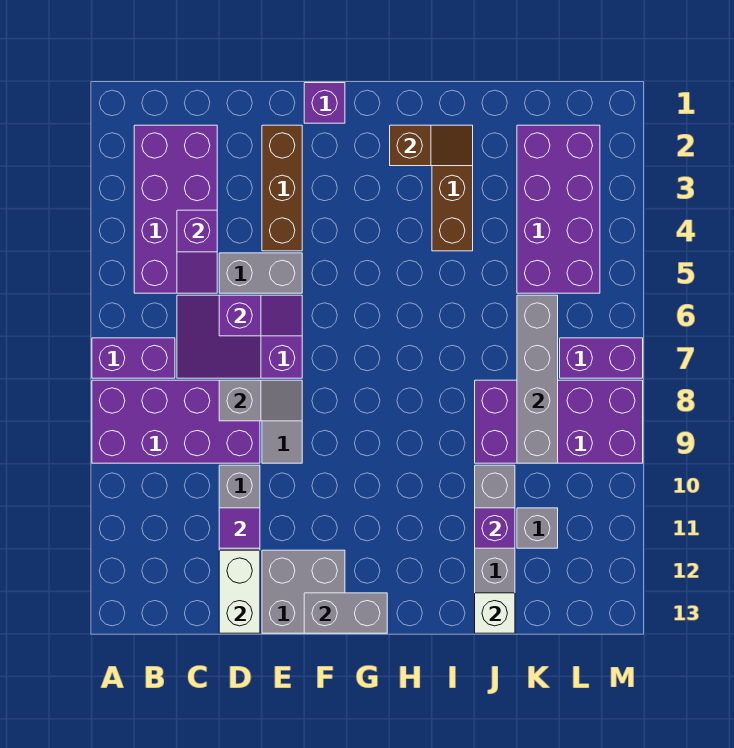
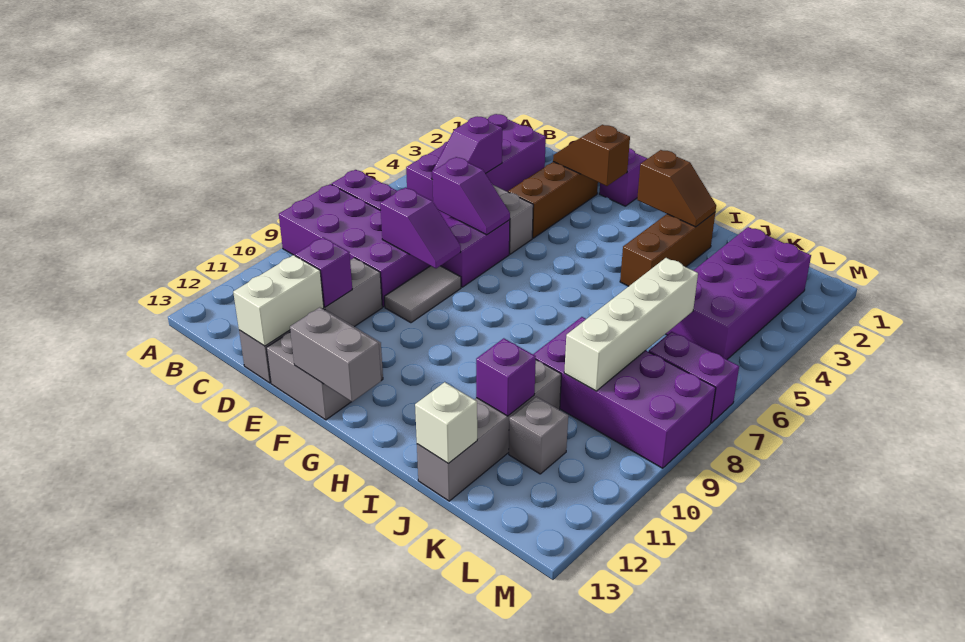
grey 1x2 slope [219,380,302,421] -> purple 1x2 slope [380,188,461,268]
purple 1x1 tile [219,508,260,548] -> purple 1x1 brick [295,237,352,307]
none -> brown 1x2 slope [553,125,630,186]
grey 1x4 brick [517,295,558,463] -> white 1x4 brick [564,258,698,391]

